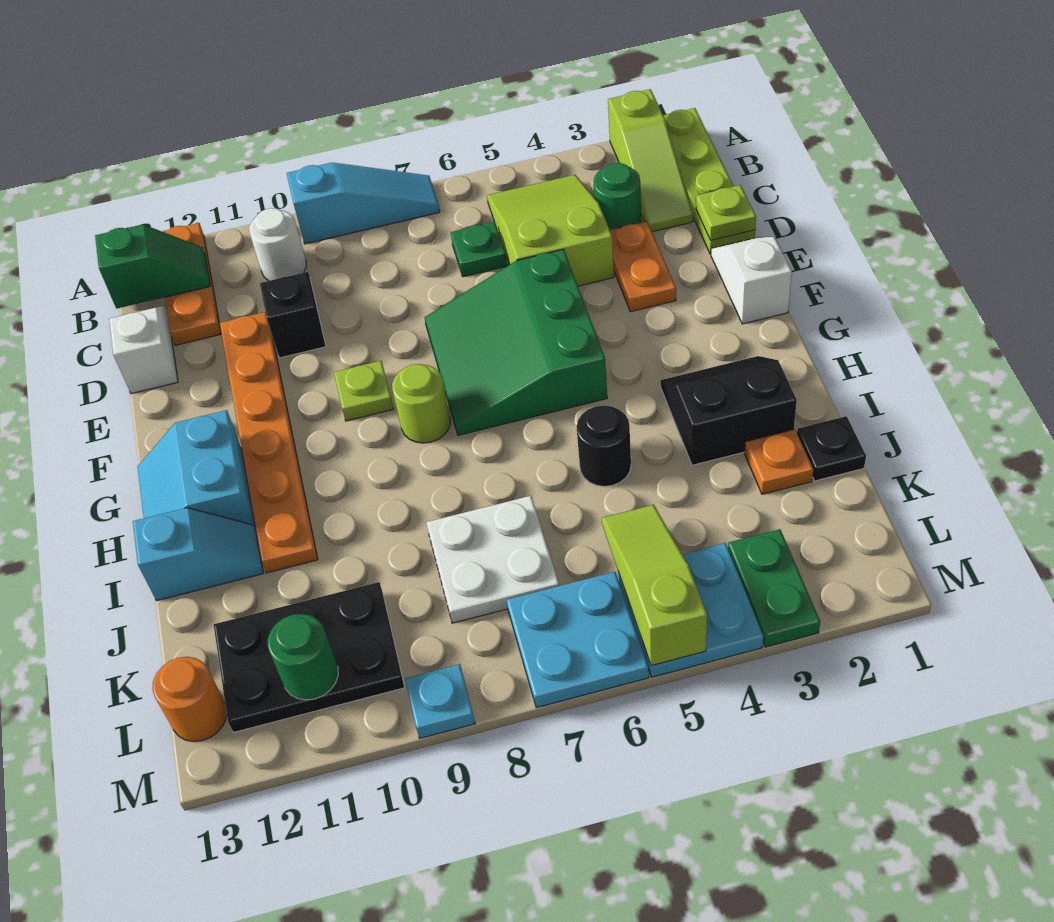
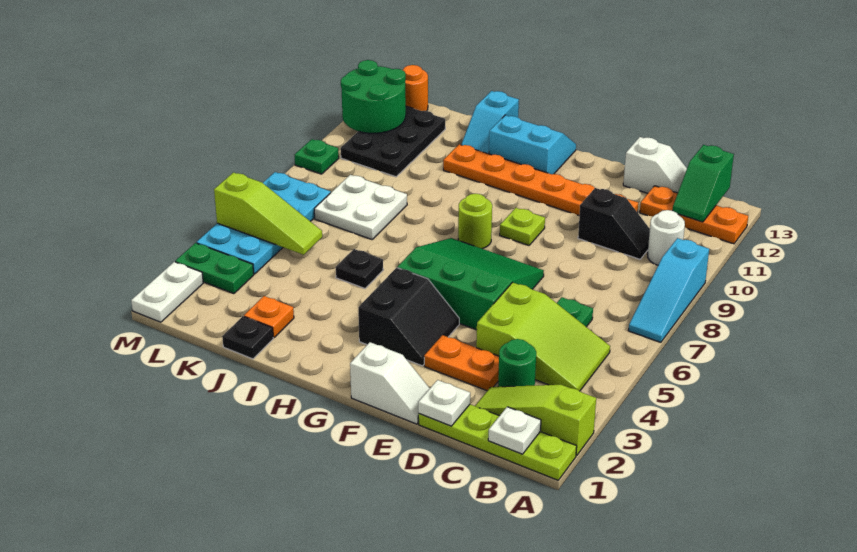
none -> white 1x1 plate [488,407,541,454]
lime 1x1 plate [696,185,756,240] -> white 1x1 plate [418,380,470,426]
black 2x2 slope [661,356,797,465] -> black 2x2 slope moved to [358,268,459,366]
black 1x1 round brick [576,406,631,486] -> black 1x1 plate [336,249,383,288]
green 1x1 round brick [268,614,338,700] -> green 2x2 round brick [341,60,406,133]
none -> white 1x2 plate [131,262,203,322]
cyan 1x1 plate [405,664,475,738] -> green 1x1 plate [295,139,339,174]

